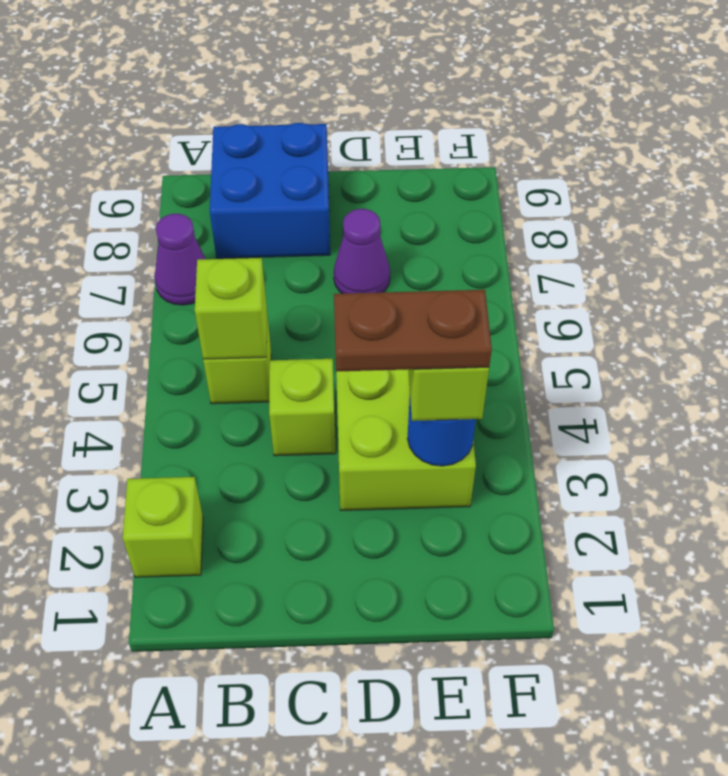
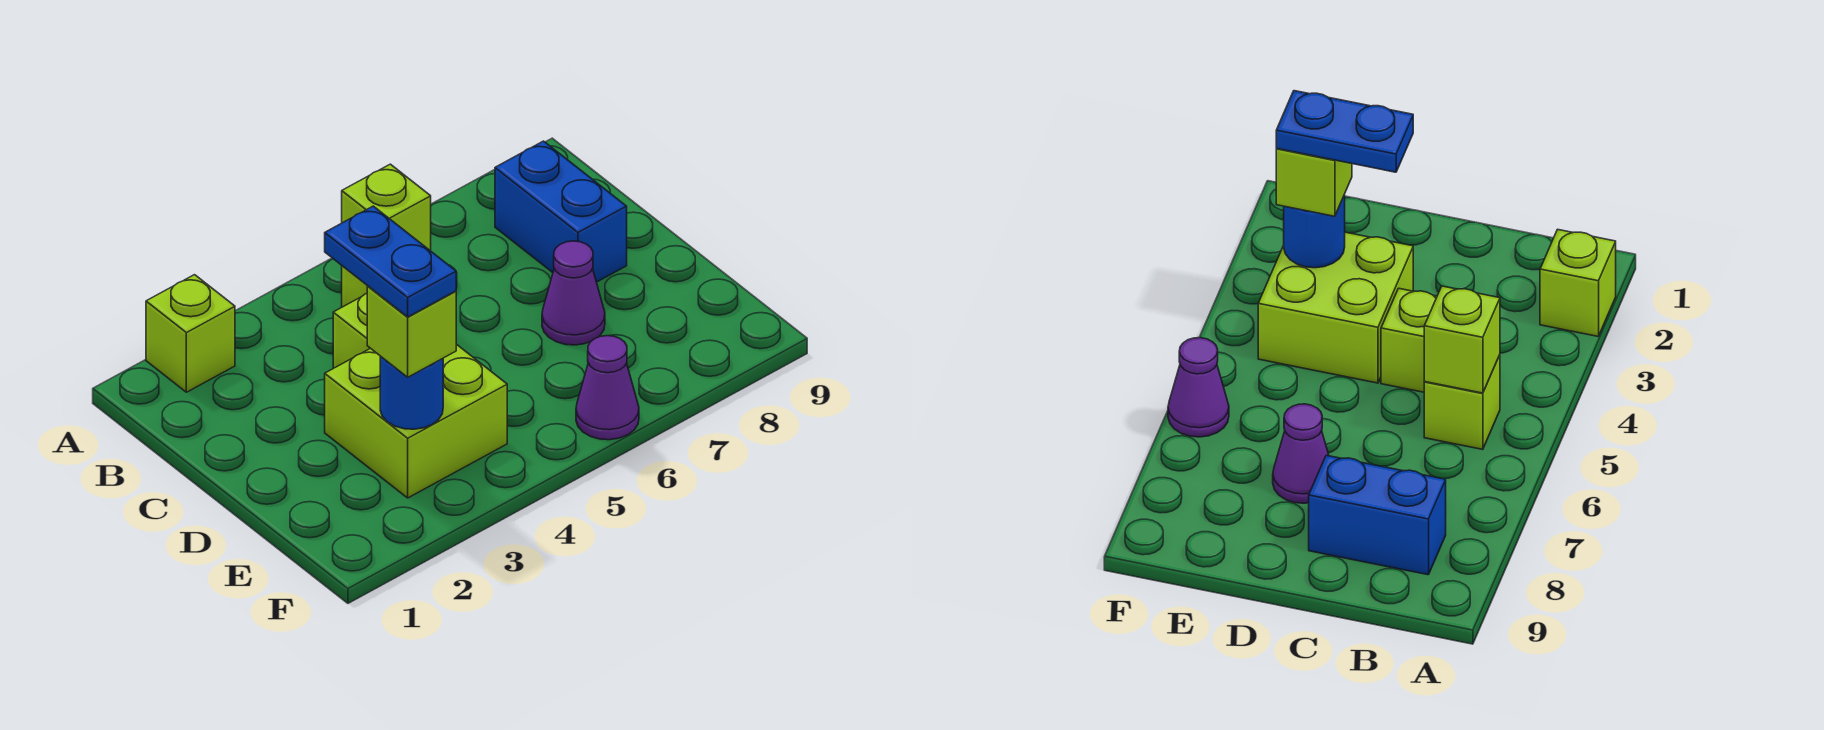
purple 1x1 cone [155,214,206,305] -> purple 1x1 cone moved to [576,336,639,440]
blue 2x2 brick [210,123,330,258] -> blue 1x2 brick [495,141,627,282]
brown 1x2 plate [334,290,492,372] -> blue 1x2 plate [325,206,456,317]

